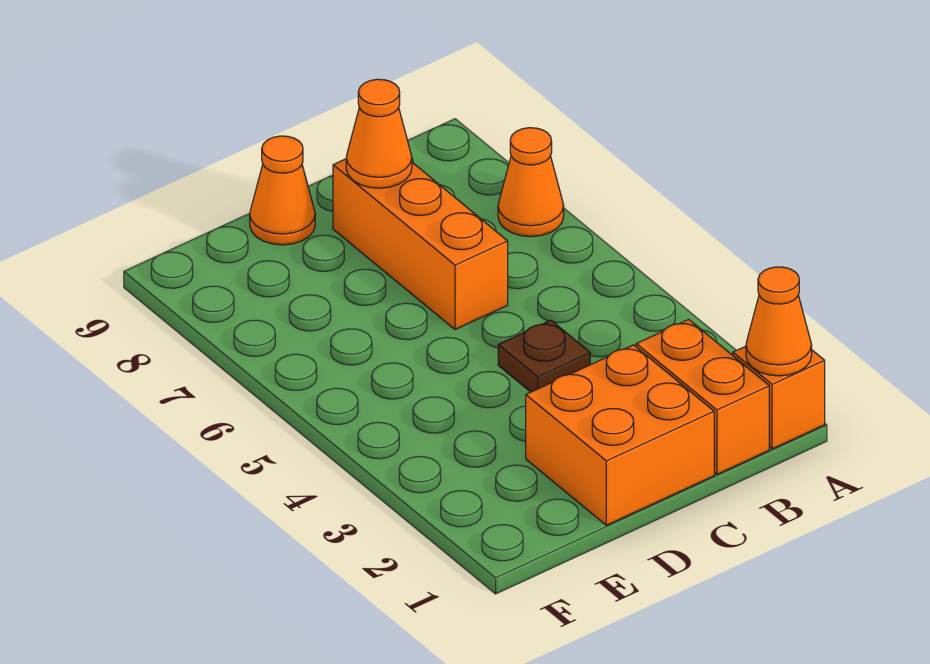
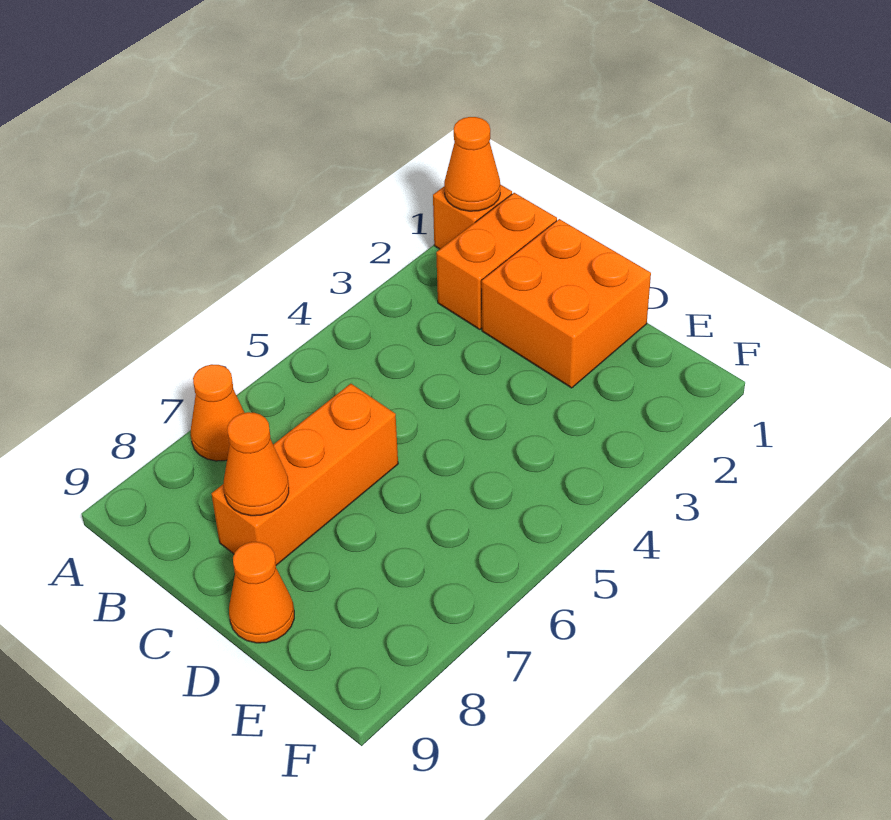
brown 1x1 plate [498,320,590,392] -> none

